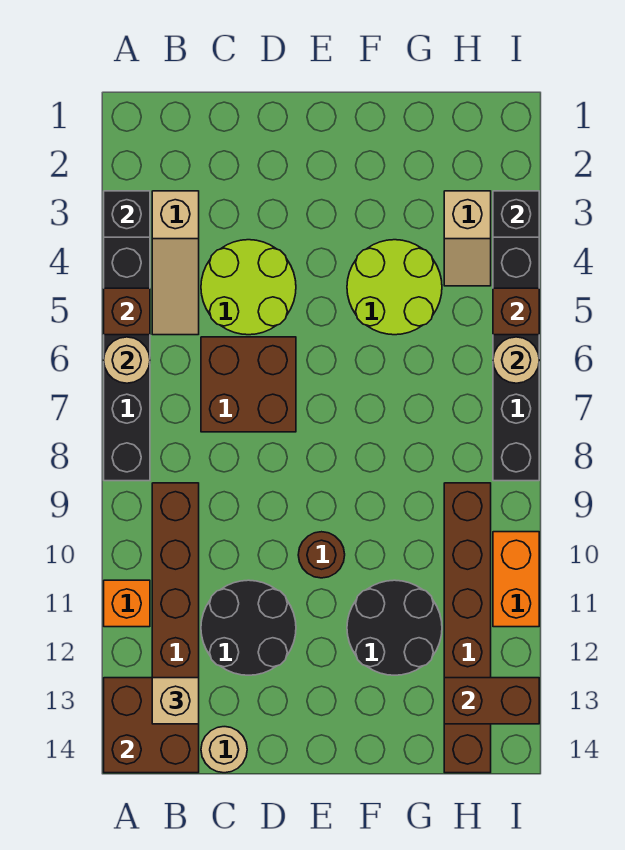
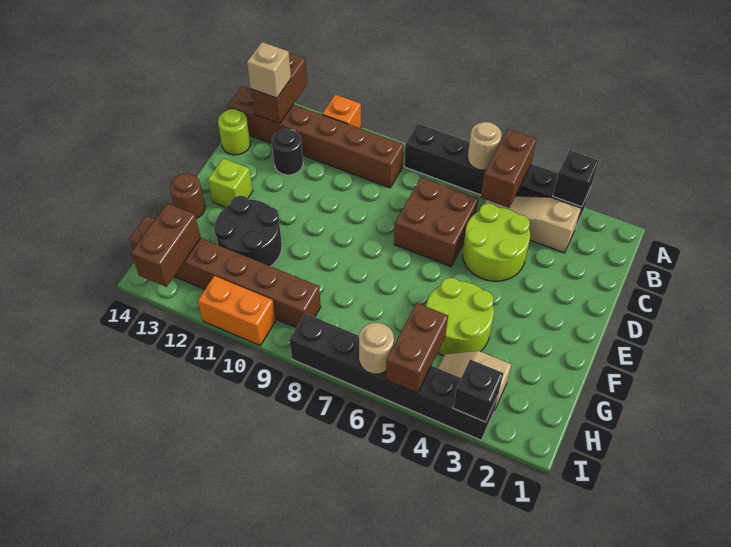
brown 1x1 brick [104,288,150,335] -> brown 1x2 brick [481,129,537,208]
brown 2x2 brick [104,678,199,773] -> brown 1x2 brick [251,53,307,124]
black 2x2 round brick [201,580,296,675] -> black 1x1 round brick [272,129,303,175]
tan 1x1 round brick [201,727,247,773] -> lime 1x1 round brick [218,109,250,155]
brown 1x1 round brick [298,532,345,578] -> brown 1x1 round brick moved to [170,174,205,219]
none -> lime 1x1 brick [208,158,253,207]
brown 1x1 brick [493,288,539,335] -> brown 1x2 brick [386,303,448,393]

